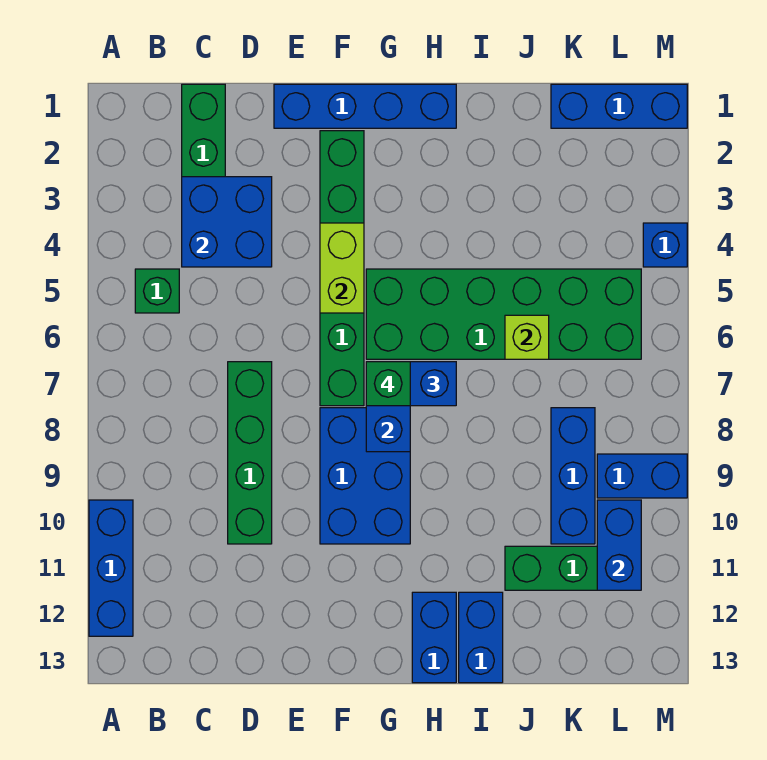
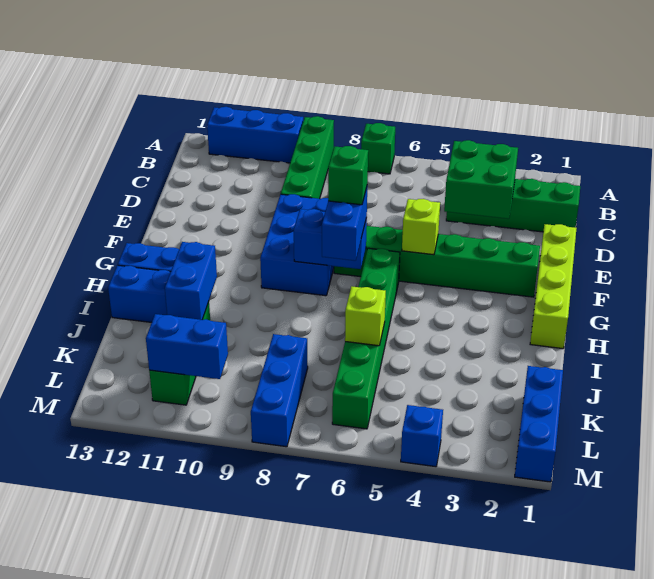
green 1x1 brick [135,269,179,313] -> green 1x1 brick moved to [361,123,395,174]
blue 2x2 brick [182,177,272,267] -> green 2x2 brick [444,140,518,219]
green 1x4 brick [228,362,272,544] -> green 1x4 brick turned to [281,116,334,199]
blue 1x4 brick [274,84,456,128] -> lime 1x4 brick [530,224,577,349]
lime 1x2 brick [320,223,364,313] -> lime 1x1 brick [402,199,440,255]
blue 2x3 brick [320,408,410,544] -> blue 2x3 brick turned to [260,194,334,296]
green 2x6 brick [366,269,641,359] -> green 1x6 brick [332,248,400,429]
blue 1x3 brick [551,408,595,544] -> blue 1x3 brick turned to [251,334,308,447]
blue 1x2 brick [597,454,687,498] -> blue 1x2 brick moved to [165,242,217,320]

